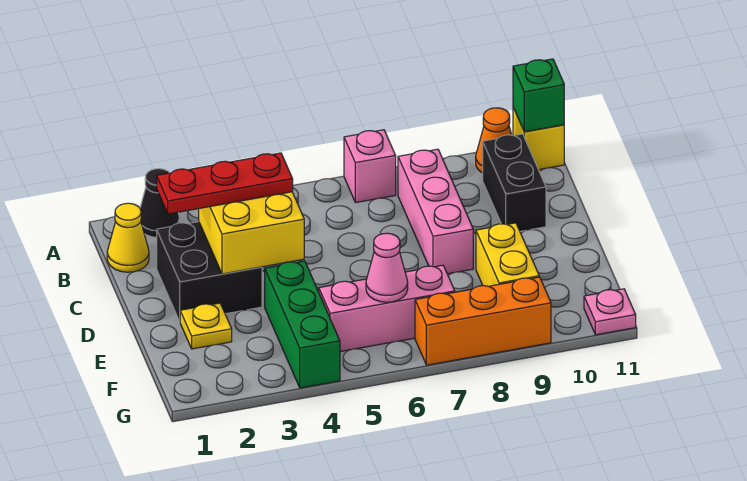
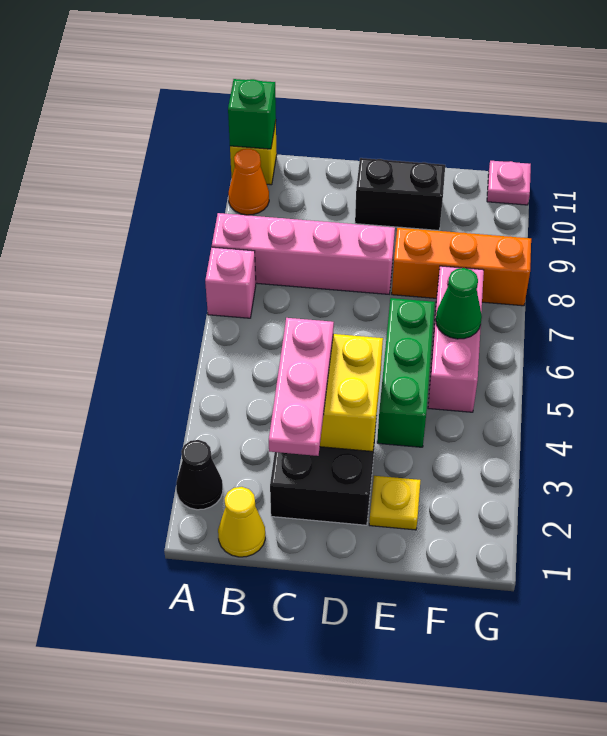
pink 1x3 brick [398,149,473,274] -> pink 1x4 brick [212,213,395,294]
black 1x2 brick [483,134,546,231] -> black 1x2 brick moved to [355,158,445,230]
red 1x3 plate [157,153,293,214] -> pink 1x3 plate [269,318,334,456]
green 1x3 brick [265,261,340,388] -> green 1x3 brick turned to [377,298,435,447]
yellow 1x2 brick [476,223,539,286] -> none
pink 1x1 cone [366,233,408,302] -> green 1x1 cone [436,268,482,339]
orange 1x3 brick [415,277,551,365] -> orange 1x3 brick turned to [392,228,531,306]

